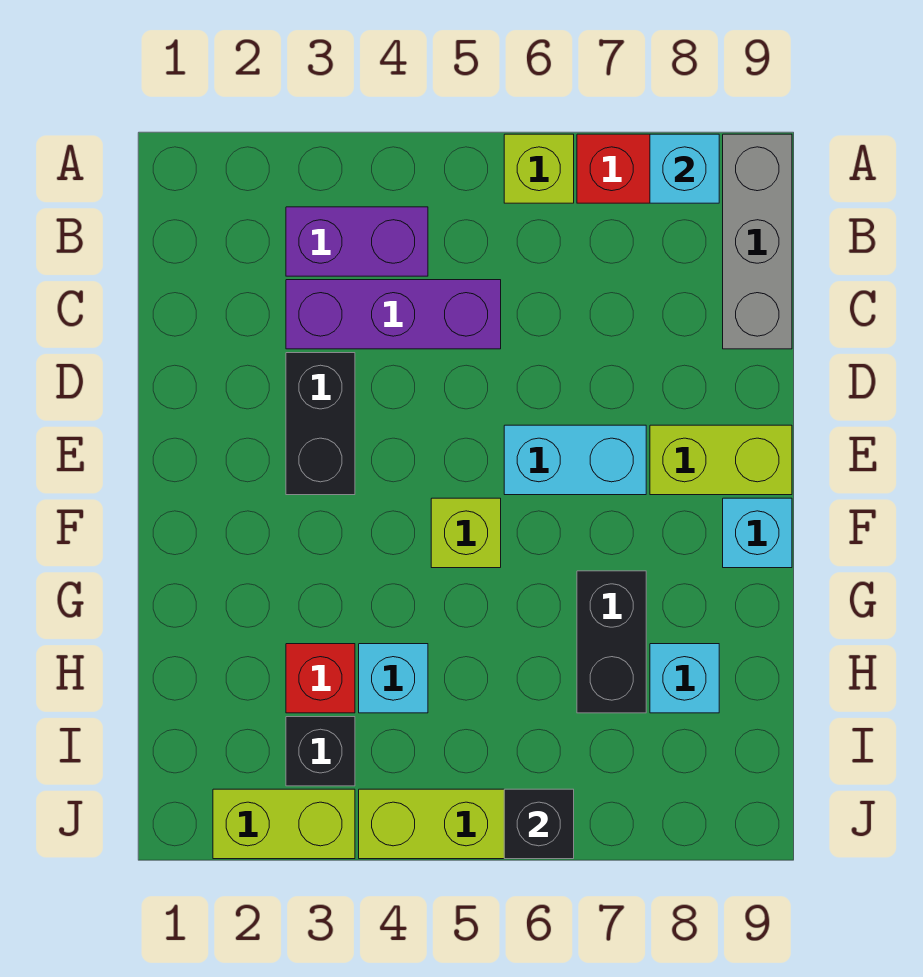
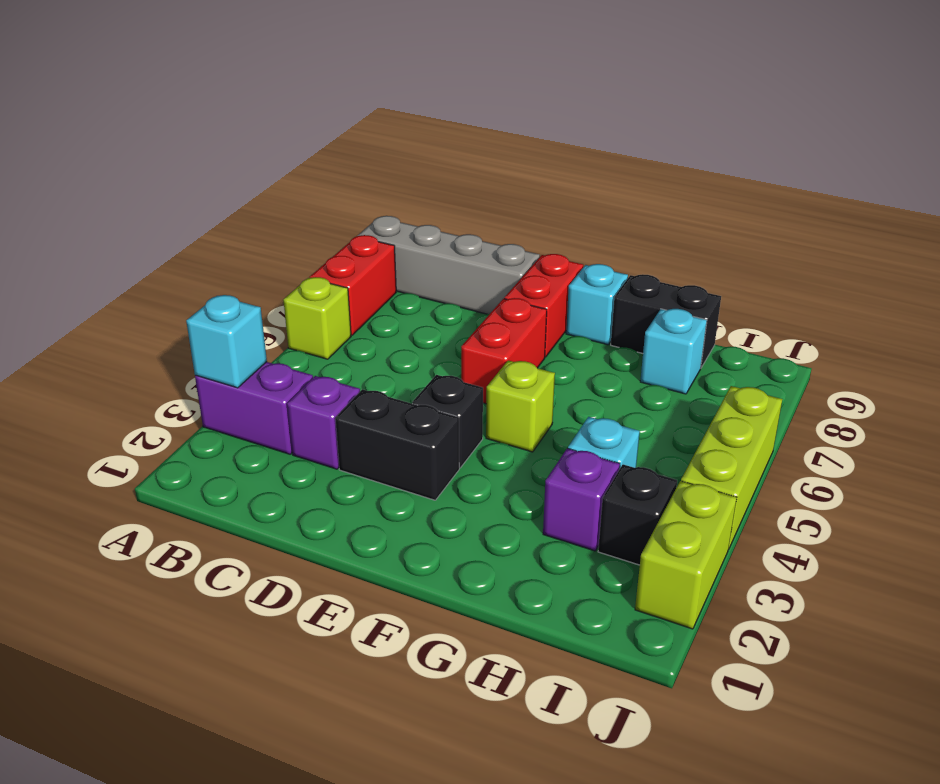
cyan 1x1 brick [650,134,719,203] -> cyan 1x1 brick moved to [186,295,267,388]
grey 1x3 brick [723,134,792,349] -> grey 1x4 brick [358,216,540,314]
purple 1x2 brick [286,207,428,276] -> purple 1x2 brick turned to [195,362,313,454]
purple 1x3 brick [286,280,501,349] -> purple 1x1 brick [287,376,360,469]
cyan 1x2 brick [504,425,646,495] -> red 1x2 brick [461,298,547,404]
lime 1x2 brick [650,425,792,495] -> red 1x2 brick [504,254,583,357]
black 1x2 brick [577,571,646,713] -> black 1x2 brick moved to [611,274,721,367]
red 1x1 brick [286,644,355,713] -> purple 1x1 brick [543,448,620,551]
black 1x1 brick [504,789,574,859] -> black 1x1 brick moved to [412,375,483,468]

